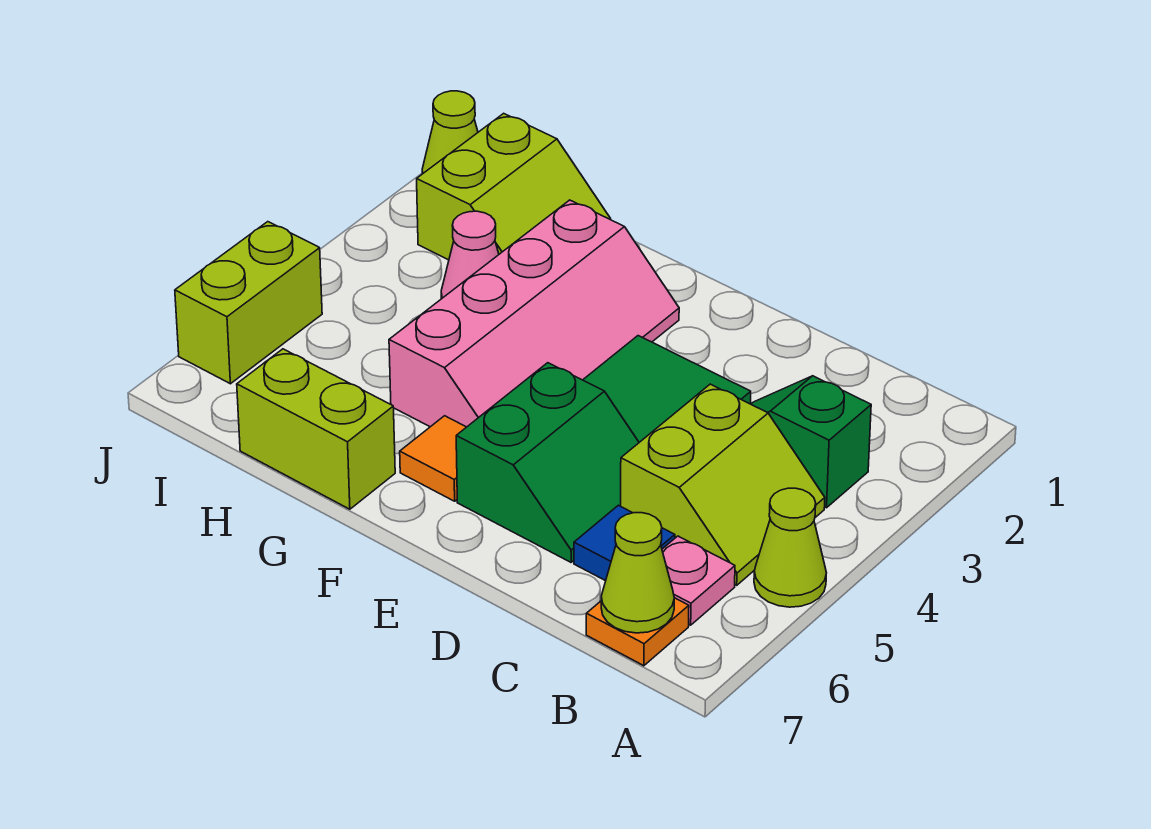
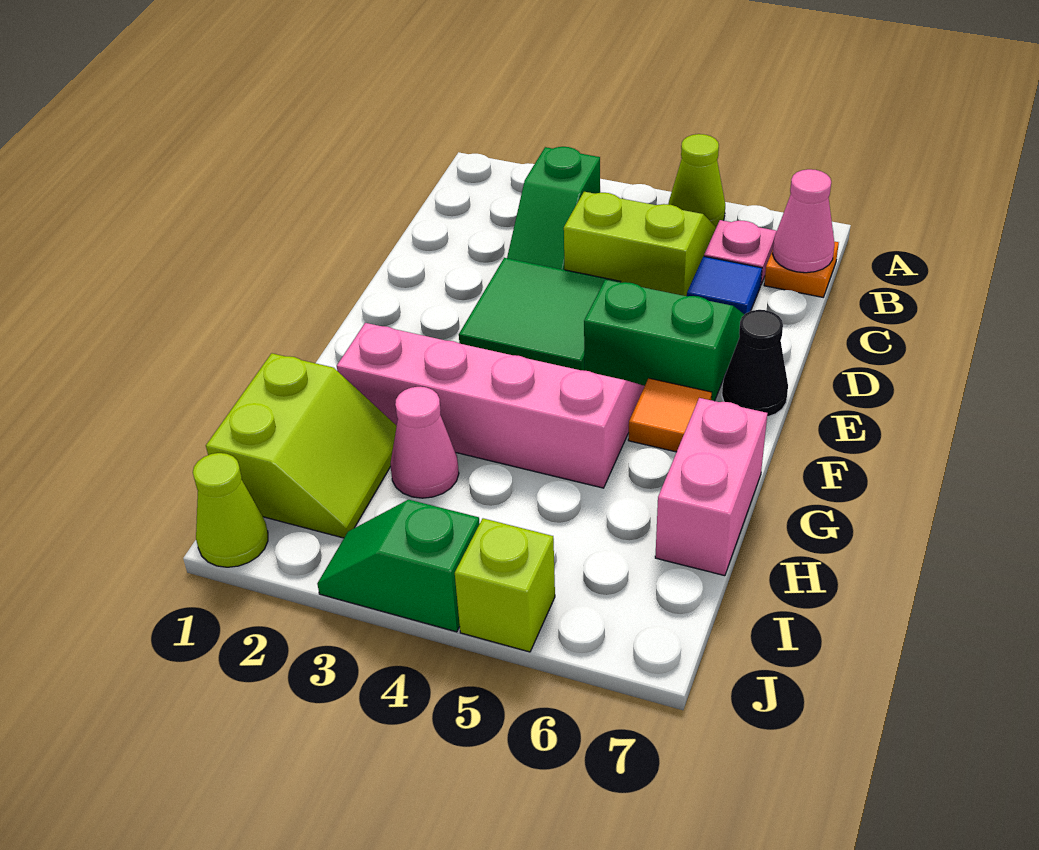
lime 1x1 cone [601,513,674,633] -> pink 1x1 cone [773,169,834,273]
none -> black 1x1 cone [722,310,788,417]
lime 1x2 brick [237,349,395,509] -> pink 1x2 brick [655,398,767,576]
lime 2x2 slope [417,113,611,260] -> lime 2x2 slope turned to [206,353,397,538]
none -> green 1x2 slope [317,500,480,632]
lime 1x2 brick [175,222,322,384] -> lime 1x1 brick [455,518,555,652]

